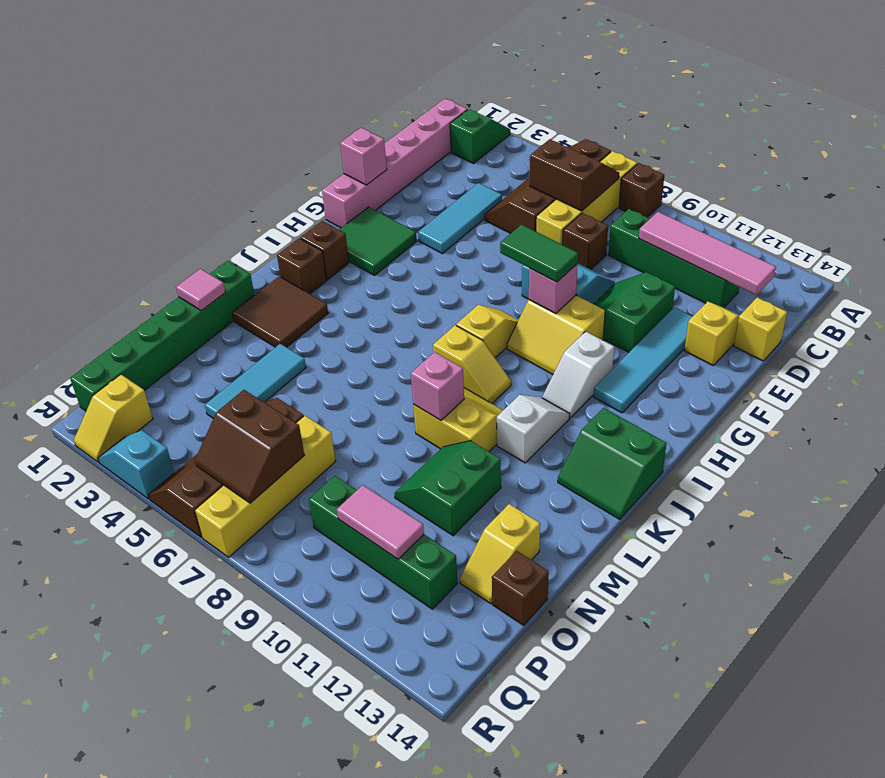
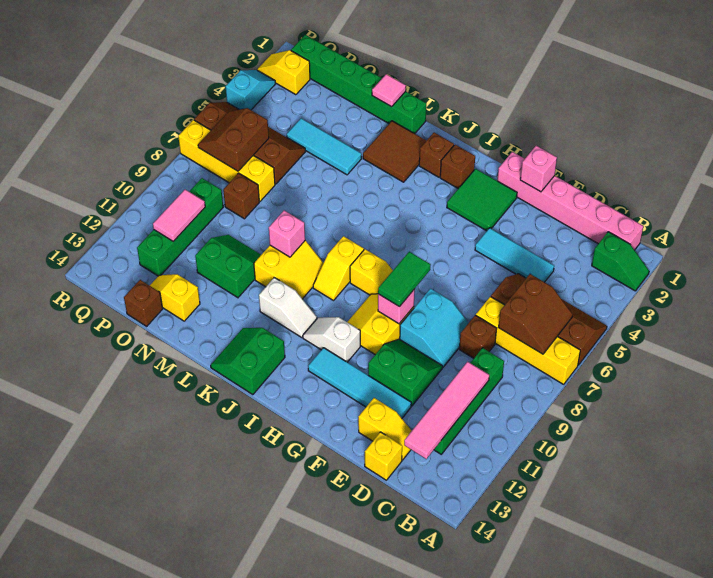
brown 1x1 brick [619,163,664,217] -> brown 1x1 brick moved to [223,173,259,219]

